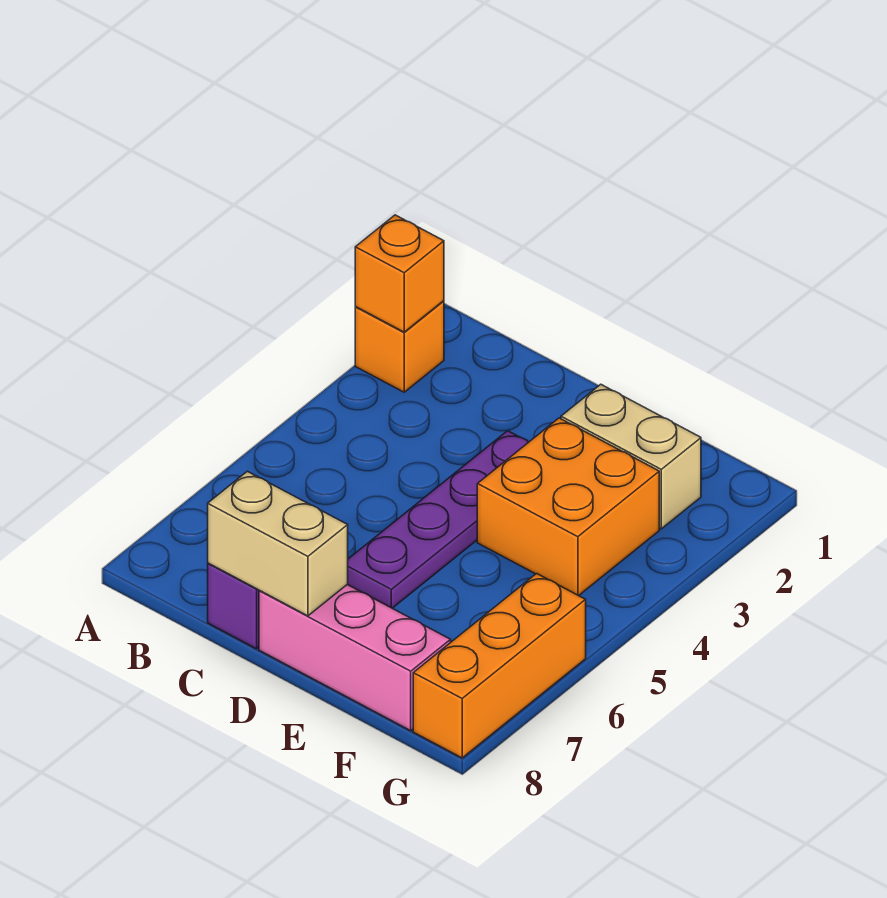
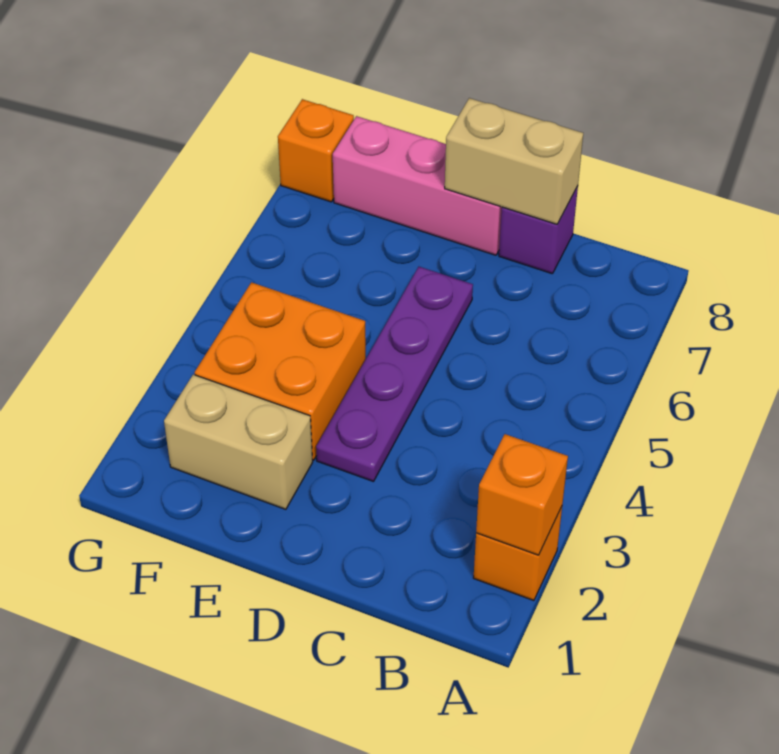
orange 1x3 brick [413,574,586,758] -> orange 1x1 brick [278,99,354,202]

